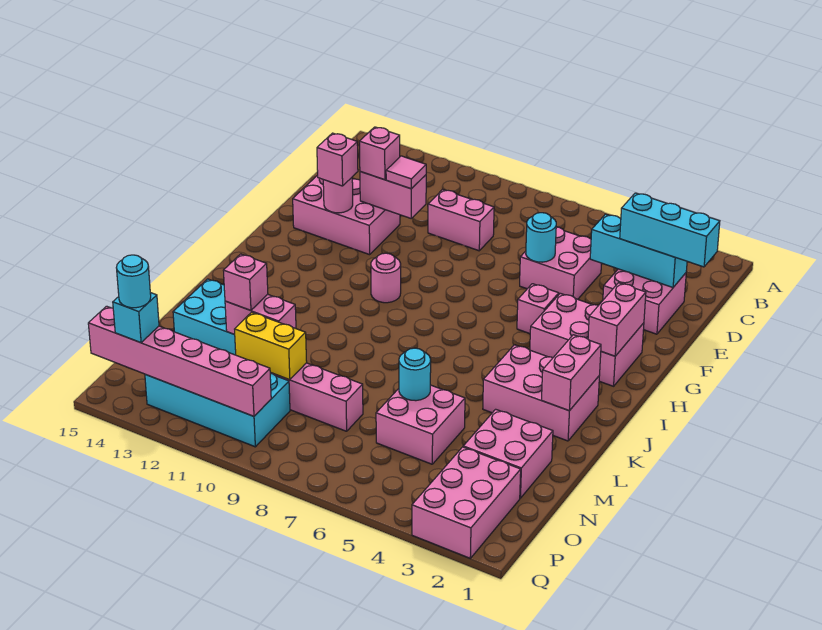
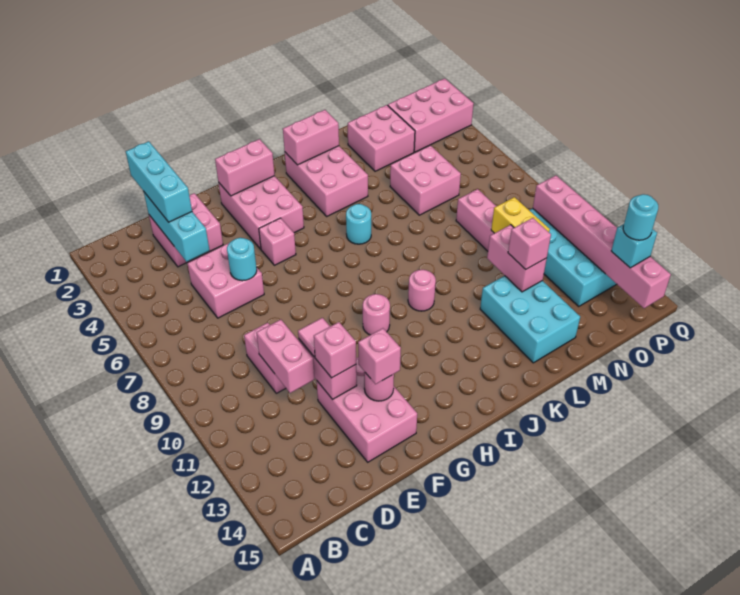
none -> pink 1x2 brick [256,320,315,393]
none -> pink 1x1 round brick [408,270,436,311]
cyan 1x1 round brick [399,348,431,401] -> cyan 1x1 round brick moved to [346,204,371,244]

